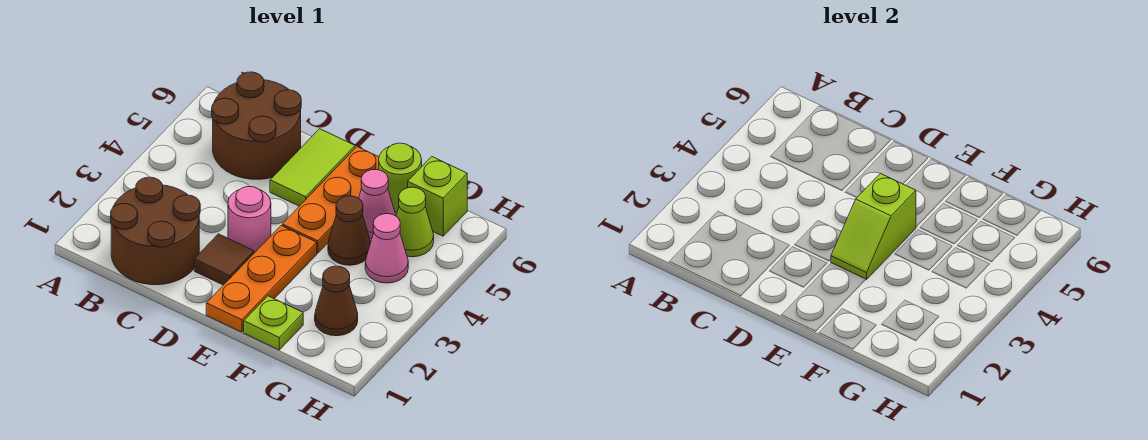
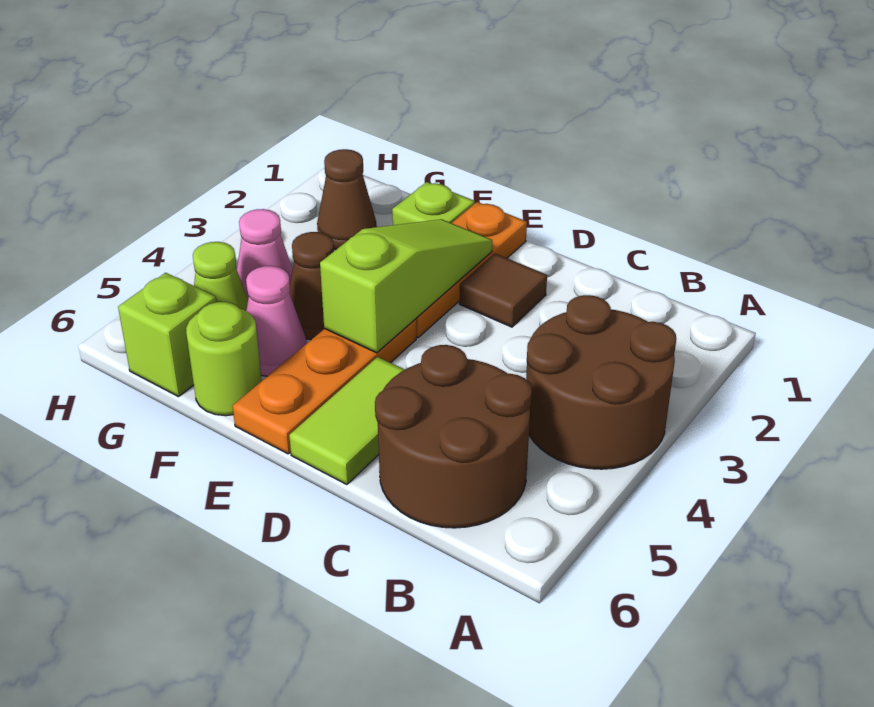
brown 2x2 round brick [111,177,200,285] -> brown 2x2 round brick moved to [526,295,676,469]
pink 1x1 round brick [228,187,271,253] -> none
lime 1x2 slope [831,174,916,280] -> lime 1x3 slope [320,219,492,353]

